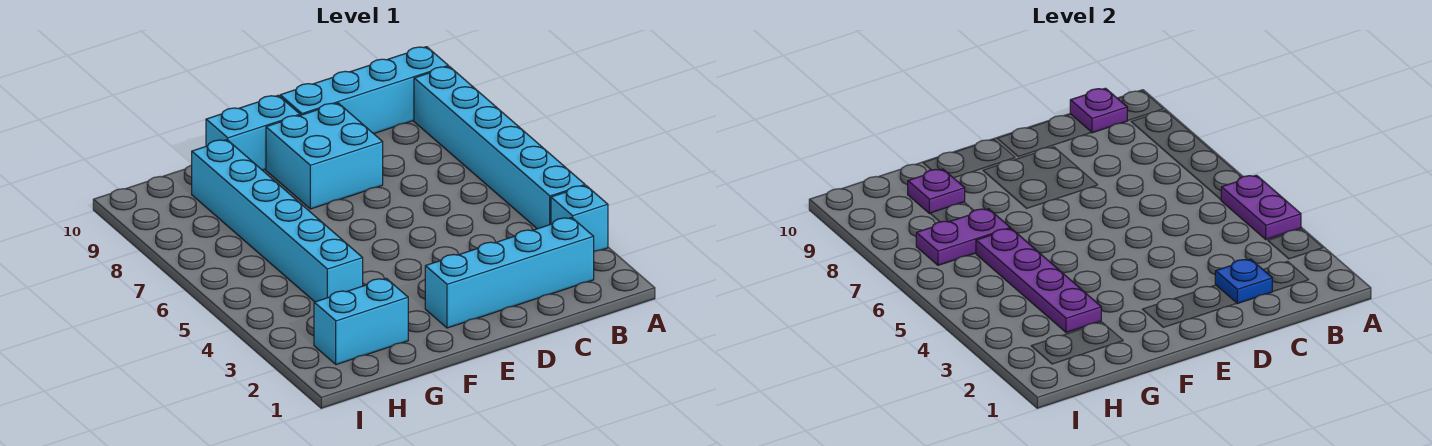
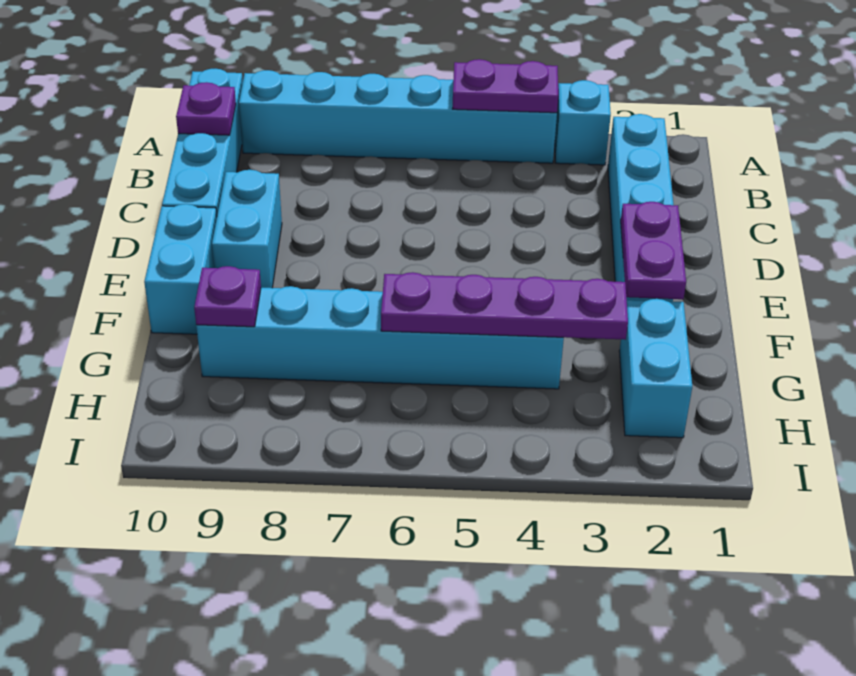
blue 1x1 plate [1215,259,1273,304] -> none
cyan 2x2 brick [266,103,383,209] -> cyan 1x2 brick [212,170,282,288]
purple 1x2 plate [916,209,1010,265] -> purple 1x2 plate moved to [621,202,686,299]

